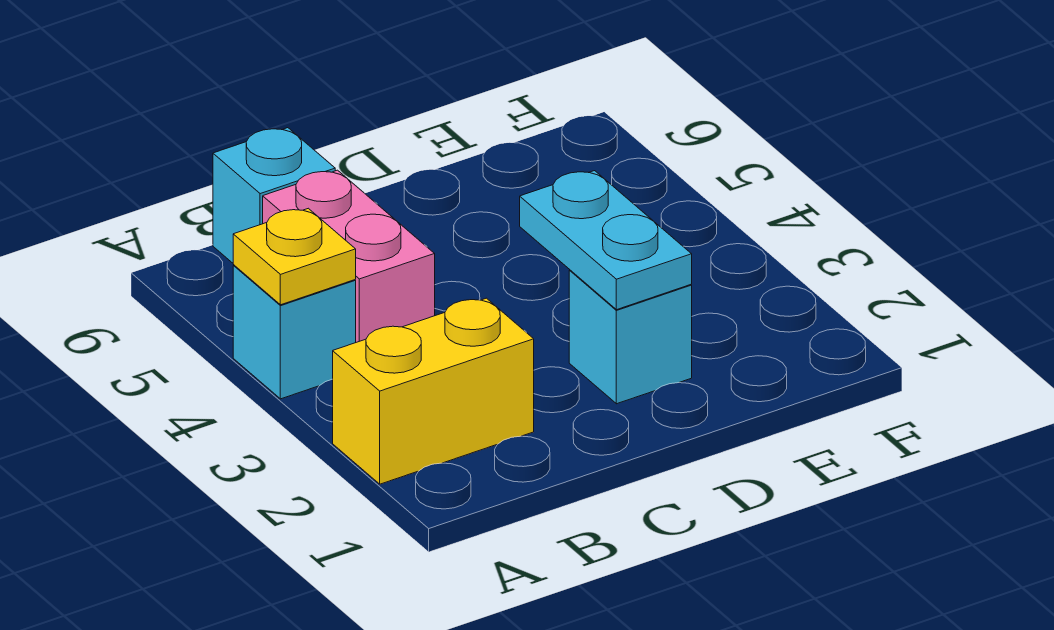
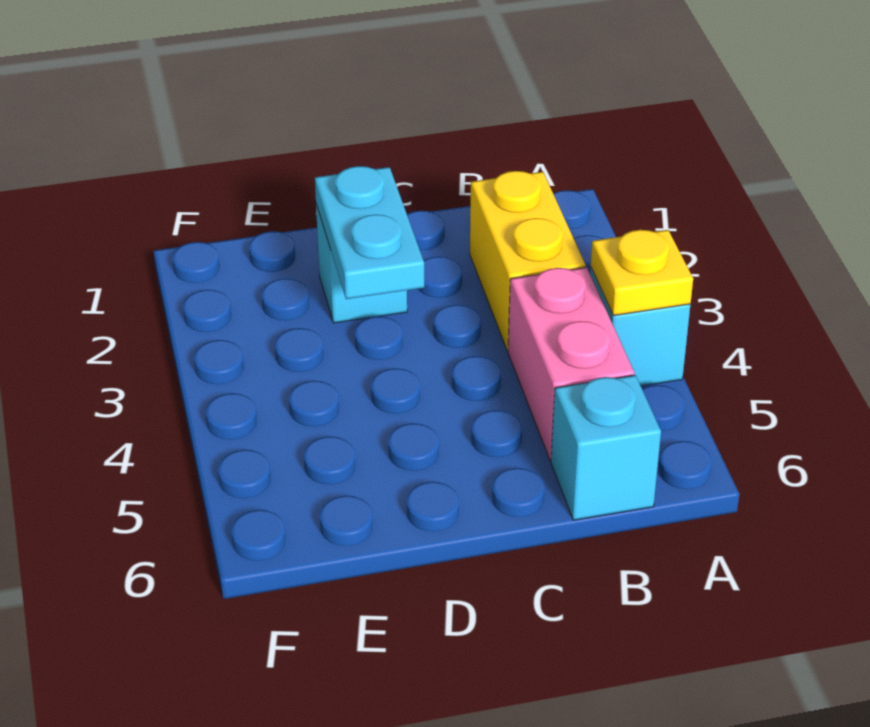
yellow 1x2 brick [333,298,534,484] -> yellow 1x2 brick turned to [470,171,586,350]

